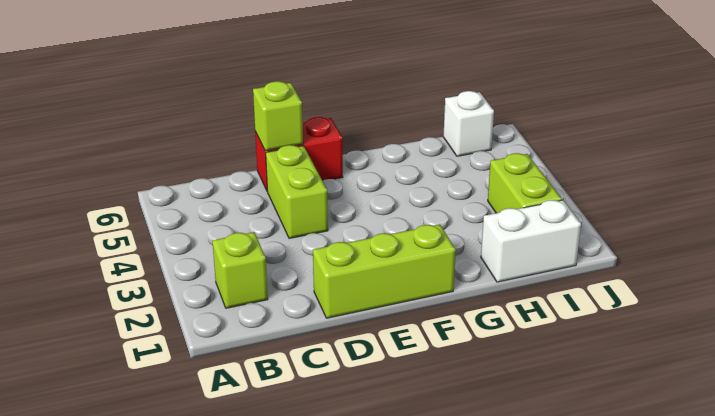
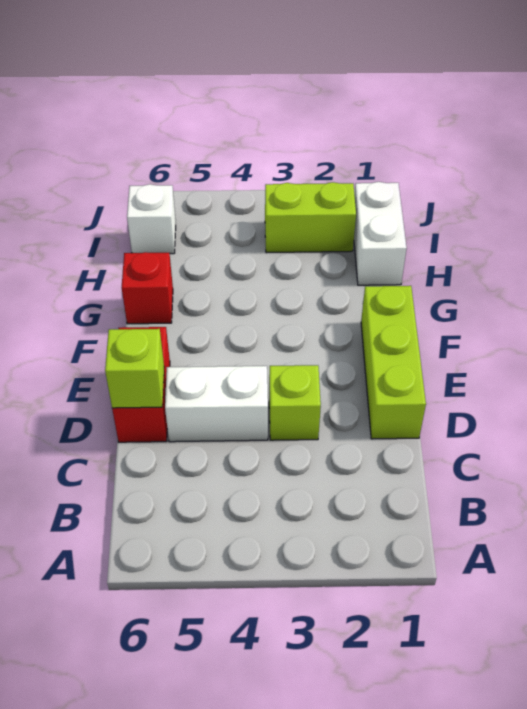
lime 1x1 brick [212,232,268,308] -> lime 1x1 brick moved to [269,365,321,440]
lime 1x2 brick [266,145,328,238] -> white 1x2 brick [165,366,268,442]
none -> red 1x1 brick [122,252,173,324]

